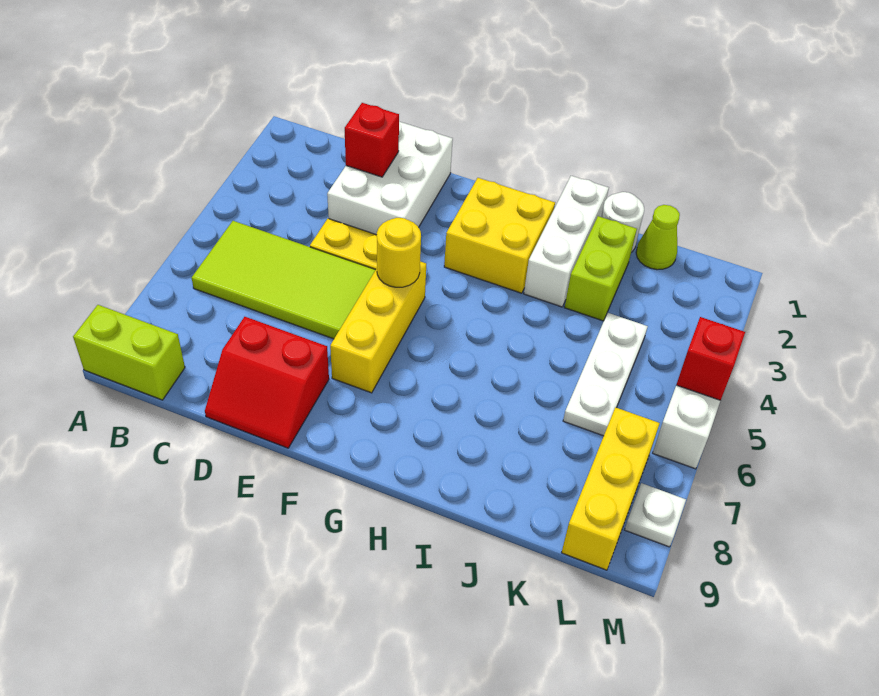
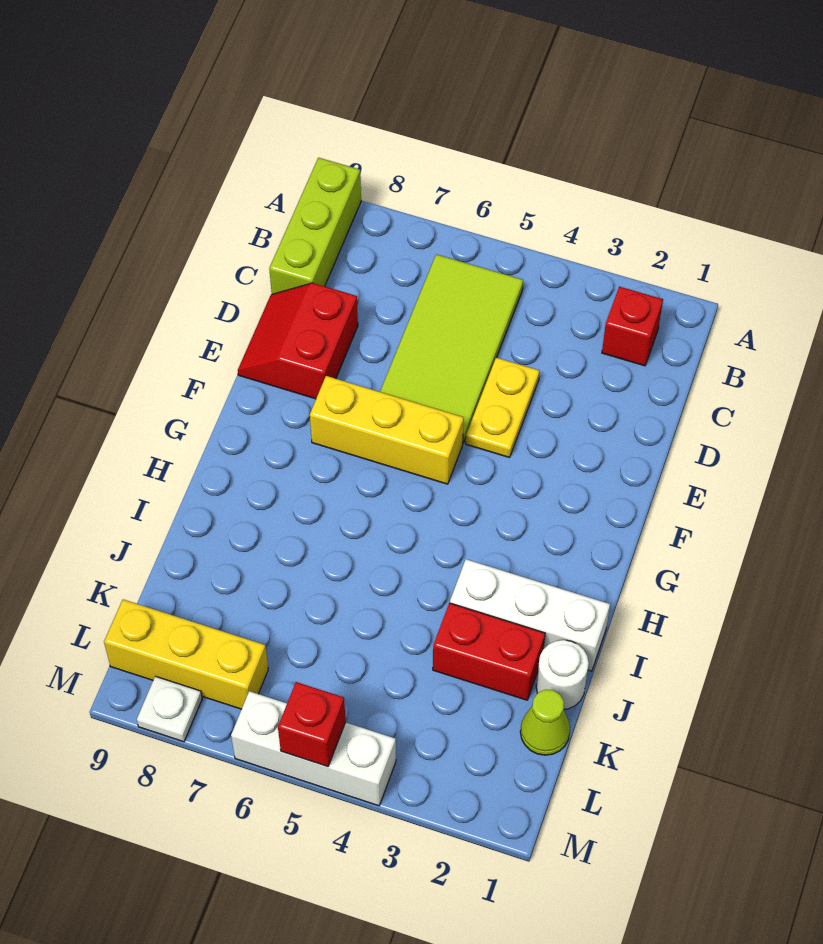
lime 1x2 brick [73,305,185,400] -> lime 1x3 brick [269,158,361,294]
white 2x3 brick [327,122,453,235] -> none
red 1x1 brick [345,103,399,177] -> red 1x1 brick moved to [602,287,663,366]
yellow 1x1 round brick [377,218,421,287] -> none
yellow 2x2 brick [444,178,555,293] -> none
lime 1x2 brick [564,216,637,321] -> red 1x2 brick [433,603,545,700]
white 1x3 plate [563,313,648,436] -> none

